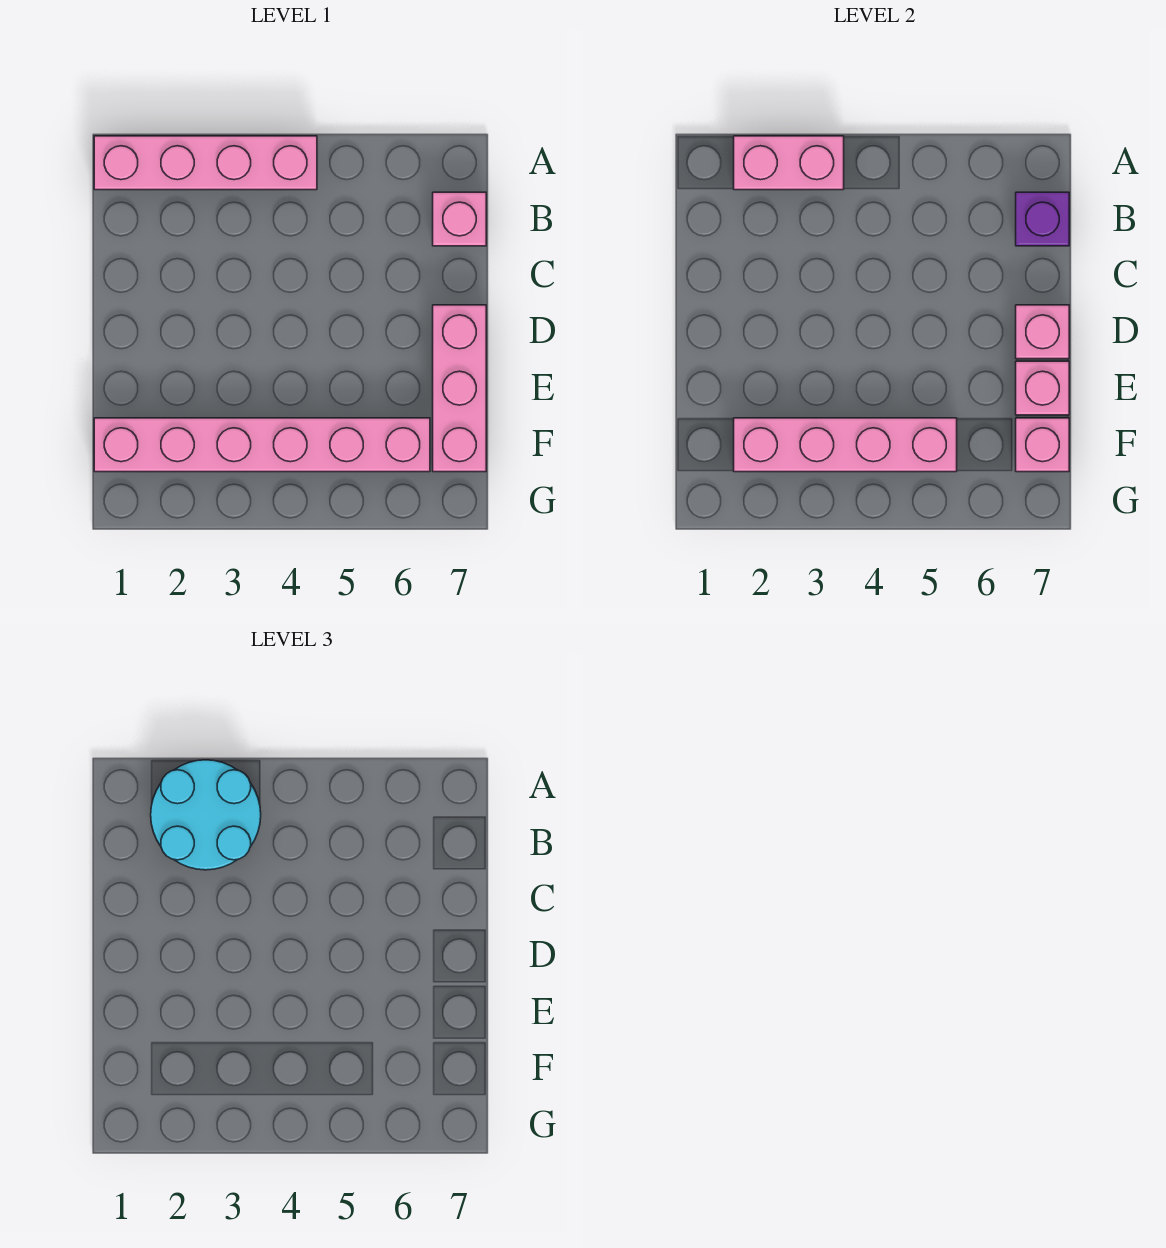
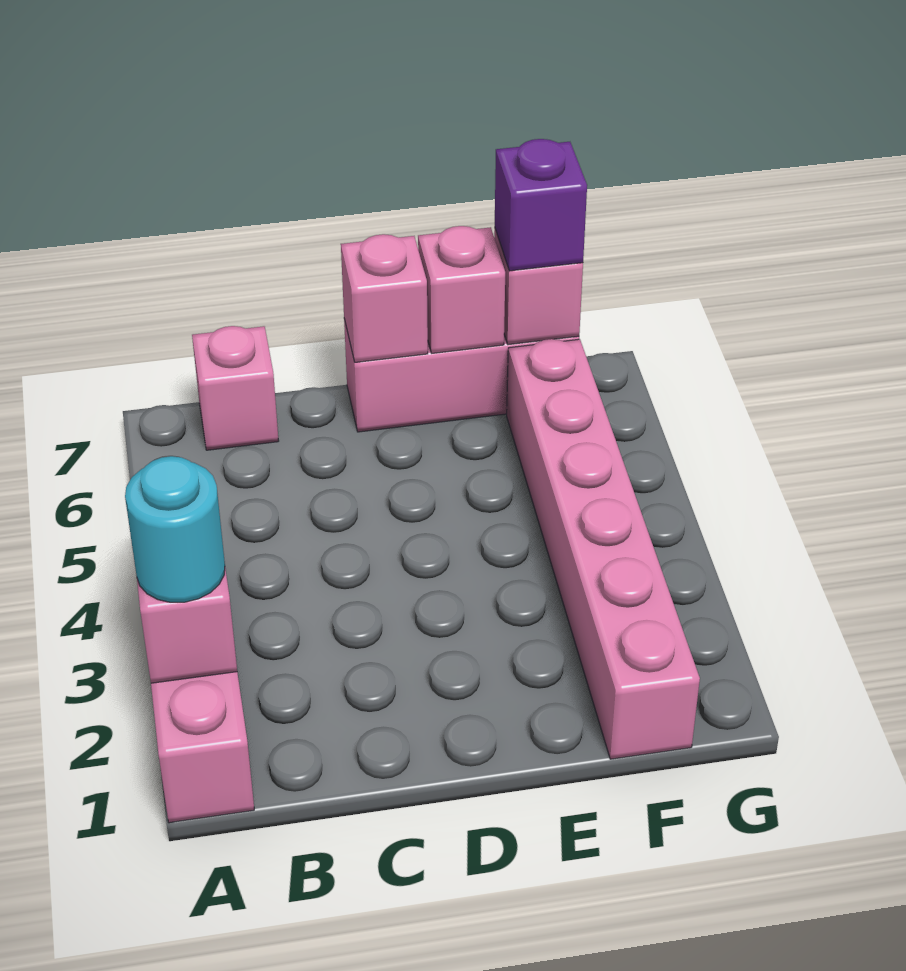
cyan 2x2 round brick [151,760,261,870] -> cyan 1x1 round brick [125,456,225,602]
purple 1x1 brick [1016,192,1069,246] -> purple 1x1 brick moved to [495,139,587,271]
pink 1x4 brick [734,418,957,472] -> none

